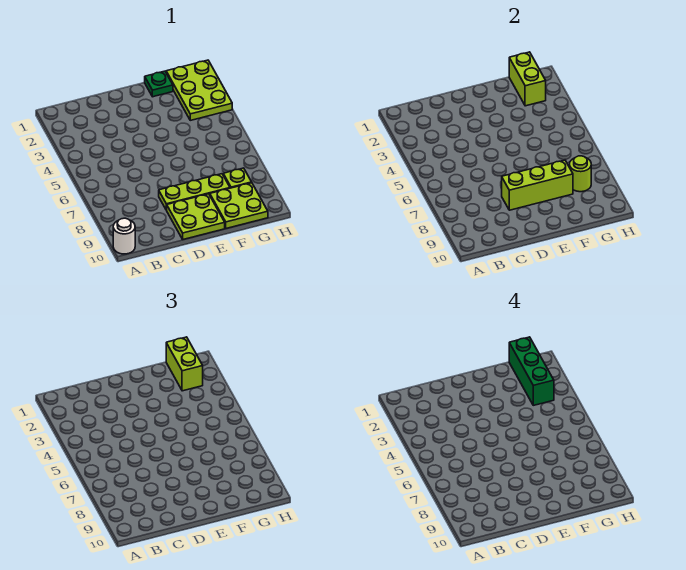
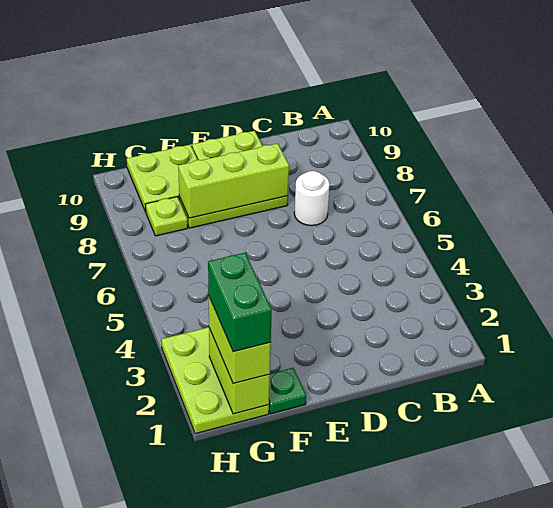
white 1x1 round brick [113,218,135,254] -> white 1x1 round brick moved to [294,171,329,226]
green 1x3 brick [509,337,554,405] -> green 1x2 brick [208,253,272,352]
lime 1x1 round brick [569,156,591,192] -> none

